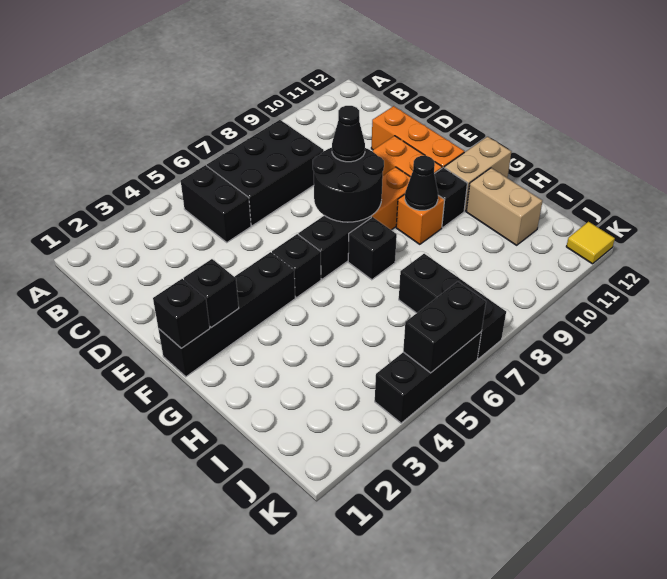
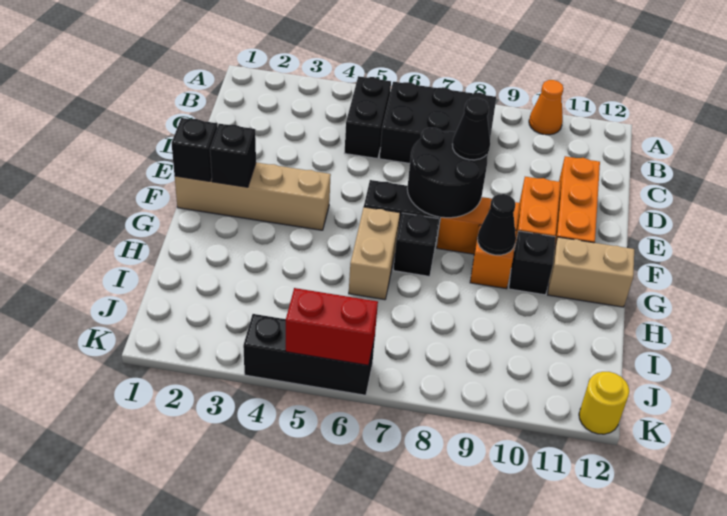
none -> orange 1x1 cone [529,80,564,135]
black 1x4 brick [158,252,295,377] -> tan 1x4 brick [175,162,331,230]
black 1x1 brick [272,234,321,298] -> none
tan 1x2 brick [466,168,542,245] -> tan 1x2 brick moved to [349,207,400,300]
black 1x3 brick [399,254,506,359] -> none
black 1x2 brick [403,282,486,373] -> red 1x2 brick [286,288,378,365]
yellow 1x1 tile [566,222,615,264] -> yellow 1x1 round brick [579,372,629,434]

